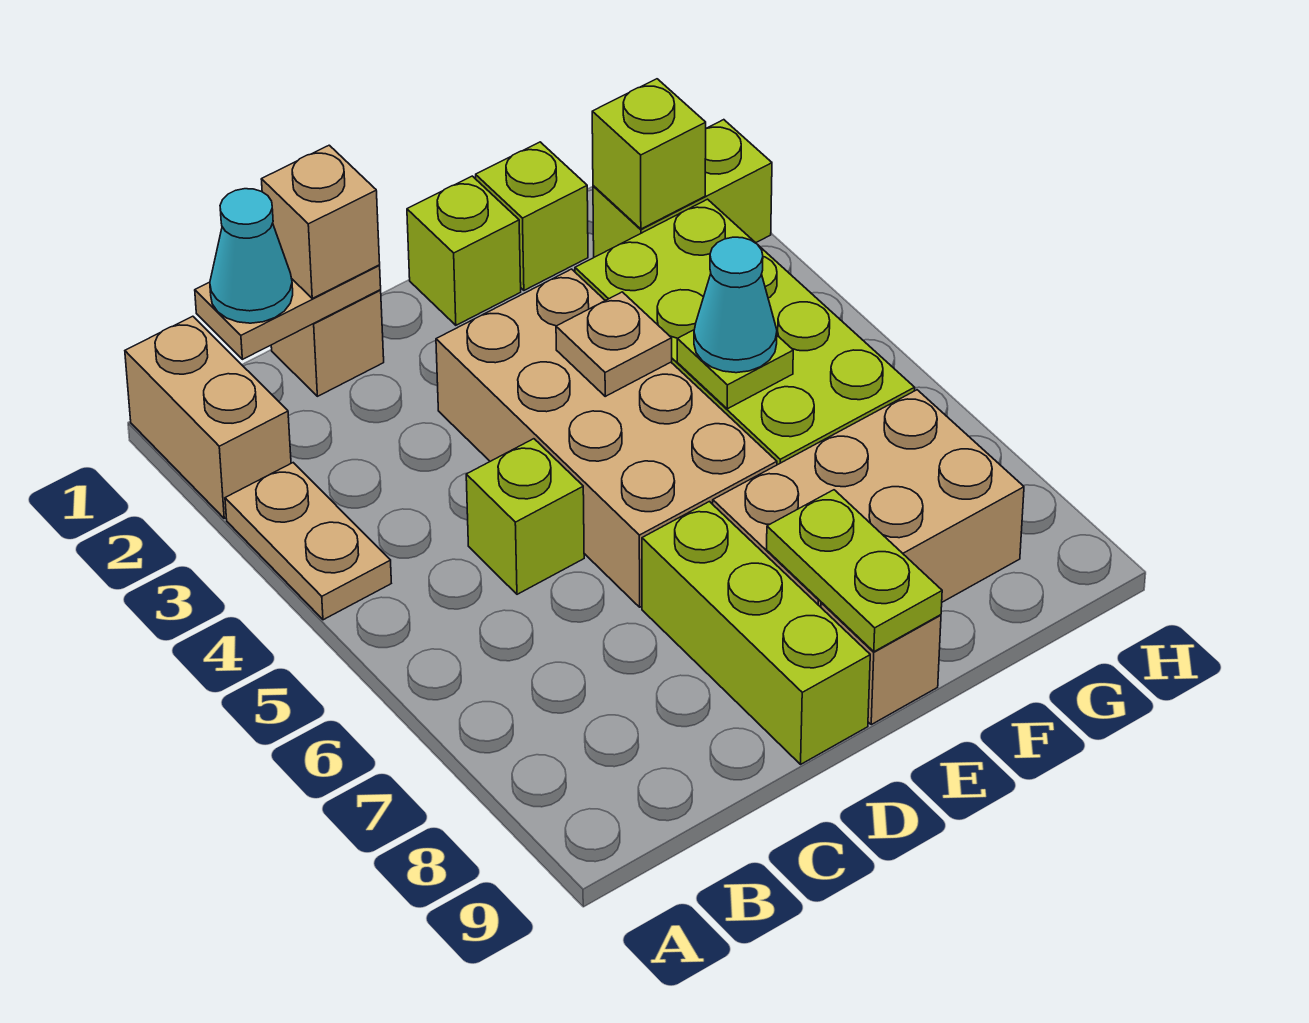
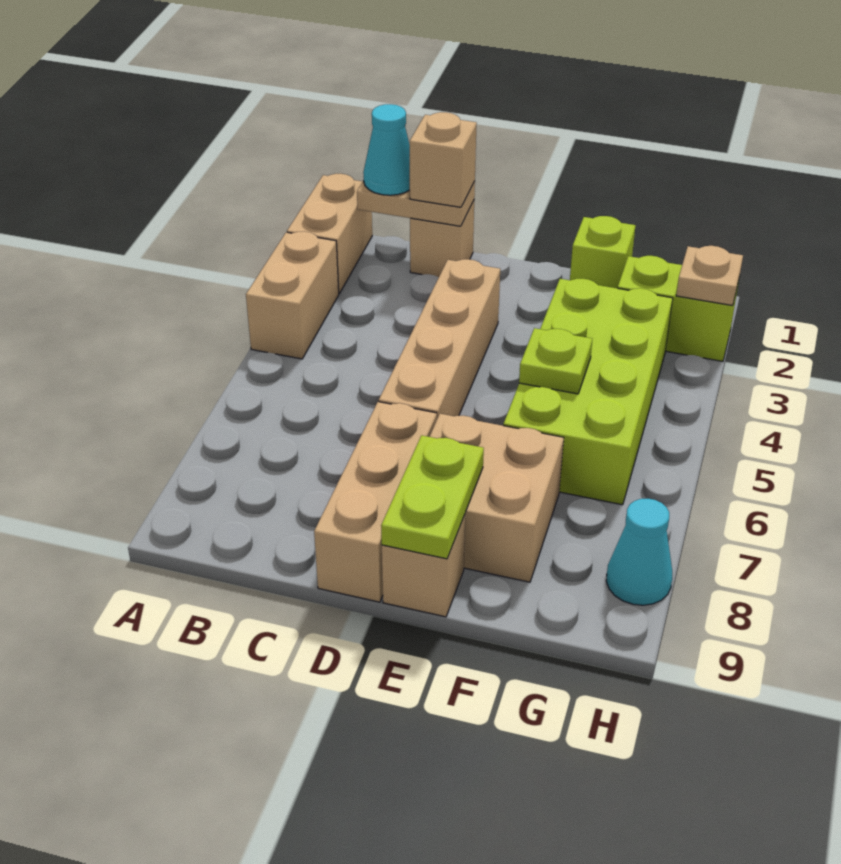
tan 1x2 plate [225,463,391,620] -> tan 1x2 brick [246,232,339,359]
lime 1x1 brick [466,439,584,594] -> none
tan 2x4 brick [436,269,777,607] -> tan 1x4 brick [379,259,500,418]
lime 1x3 brick [642,502,870,764] -> tan 1x3 brick [314,402,437,602]
lime 1x1 brick [407,176,521,325] -> none
tan 1x1 plate [556,292,672,396] -> tan 1x1 plate moved to [676,246,743,306]
tan 2x3 brick [713,390,1024,607] -> tan 2x2 brick [430,414,564,582]
cyan 1x1 cone [694,237,777,373] -> cyan 1x1 cone moved to [606,499,672,605]
lime 1x1 brick [592,79,706,229] -> none

